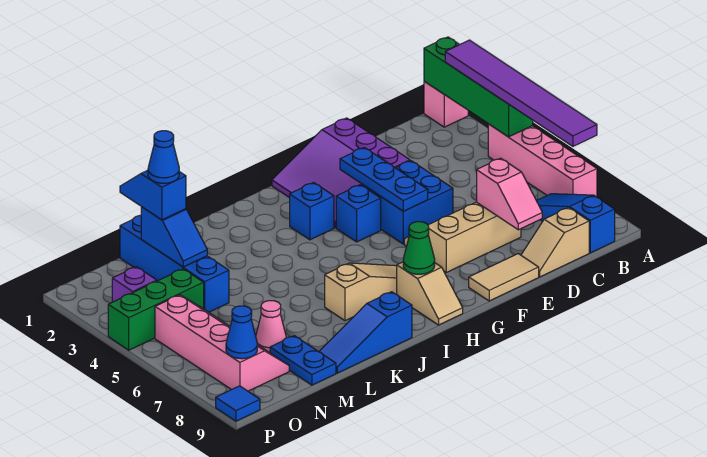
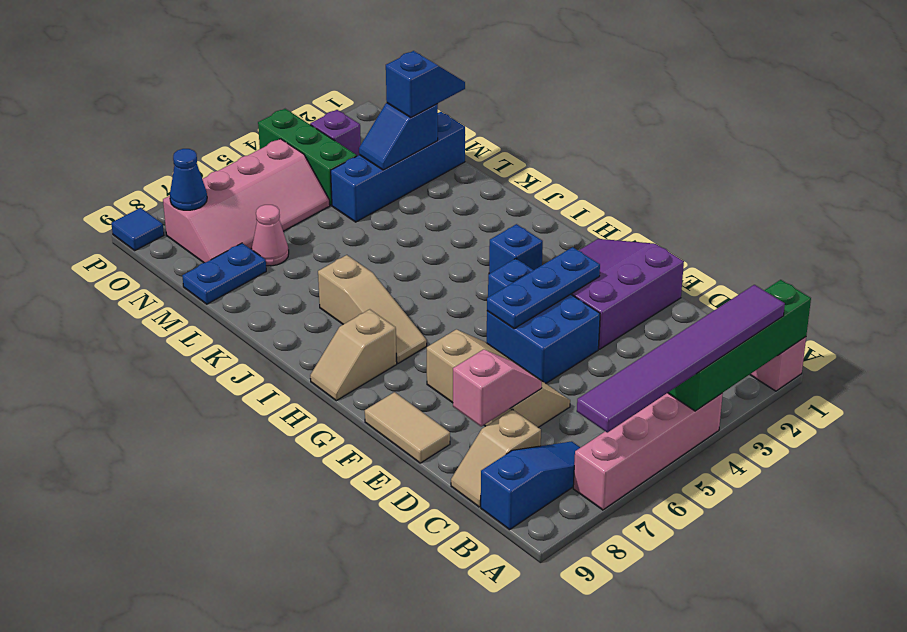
tan 1x2 slope [521,208,589,277] -> tan 1x2 slope turned to [451,409,541,507]
pink 1x2 slope [477,158,542,230] -> pink 1x2 slope turned to [453,349,542,426]
green 1x1 cone [403,222,435,274] -> none
blue 1x3 slope [319,292,412,373] -> none
blue 1x1 cone [148,131,179,183] -> none

